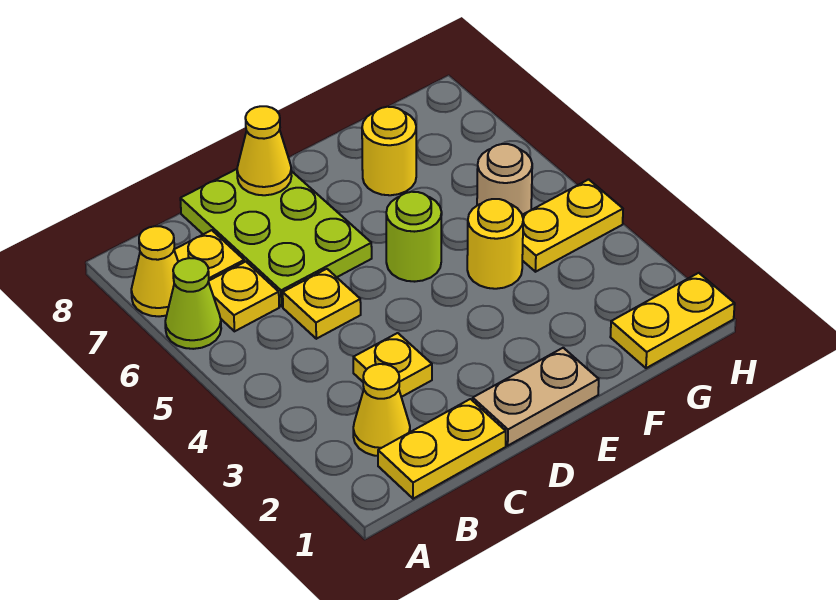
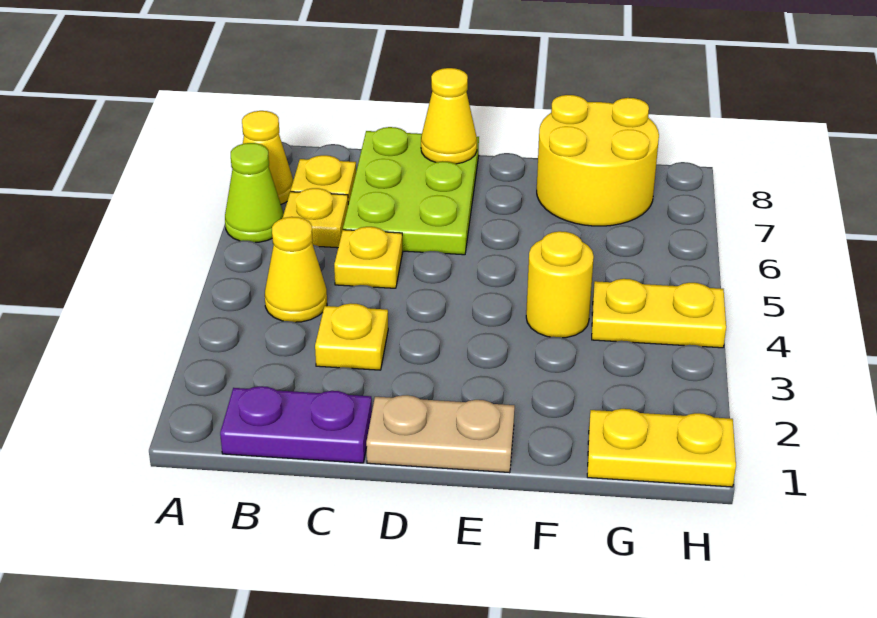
yellow 1x2 plate [378,399,506,499] -> purple 1x2 plate [220,386,372,463]
yellow 1x1 cone [353,364,410,456] -> yellow 1x1 cone moved to [265,217,327,322]
lime 1x1 round brick [386,192,442,282] -> none
yellow 1x1 round brick [362,107,416,195] -> yellow 2x2 round brick [537,95,659,226]
tan 1x1 round brick [477,144,532,215] -> none

